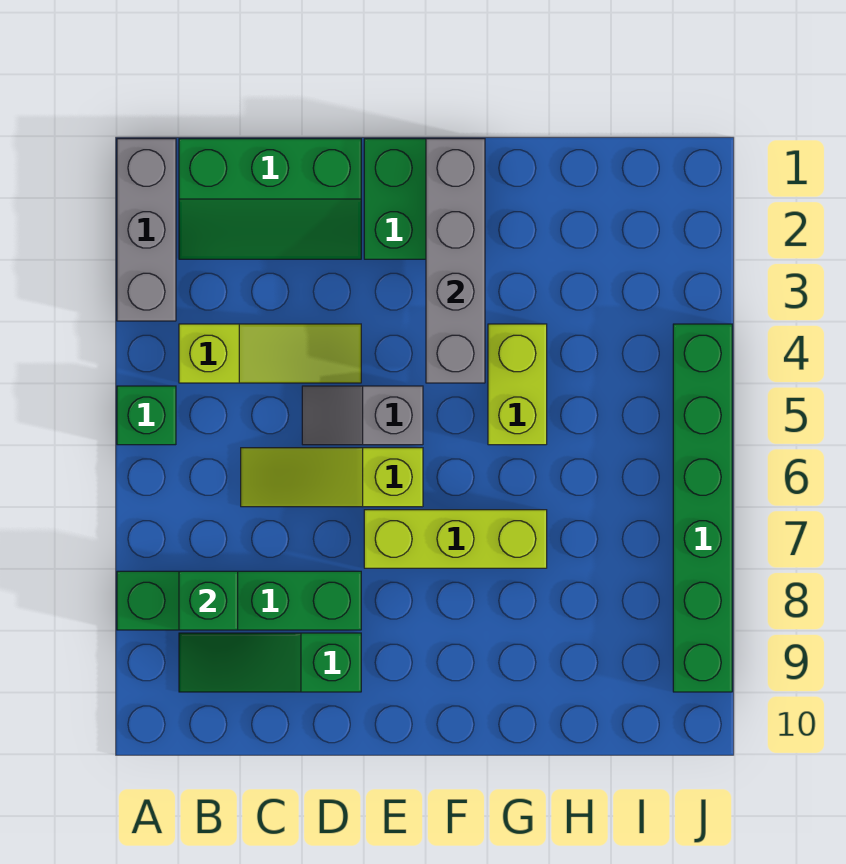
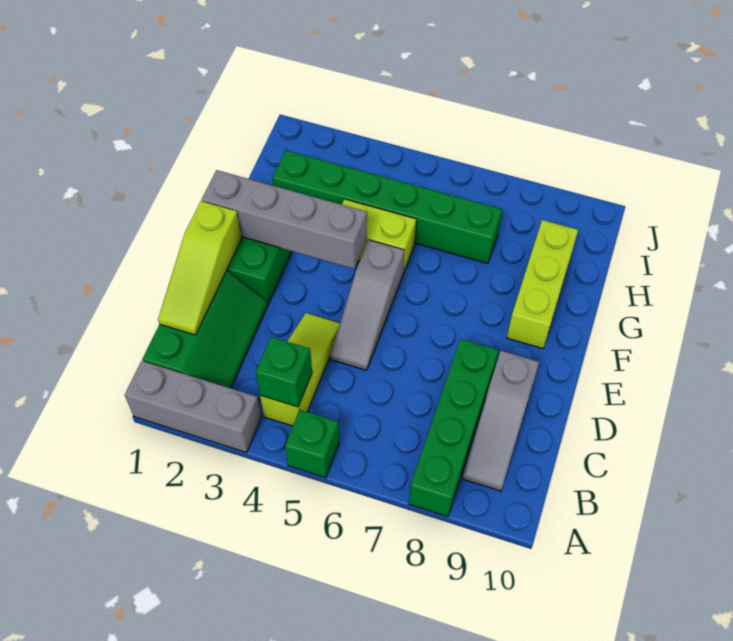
green 1x1 brick [179,571,238,630] -> green 1x1 brick moved to [256,337,312,407]
green 1x3 slope [179,633,361,692] -> grey 1x3 slope [462,351,539,491]
lime 1x3 slope [241,448,423,507] -> lime 1x3 slope moved to [158,201,242,335]
grey 1x2 slope [302,386,423,445] -> grey 1x3 slope [330,240,404,370]
lime 1x3 brick [364,510,547,568] -> lime 1x3 brick moved to [507,220,578,349]
green 1x6 brick [673,324,732,692] -> green 1x6 brick moved to [273,150,502,264]

